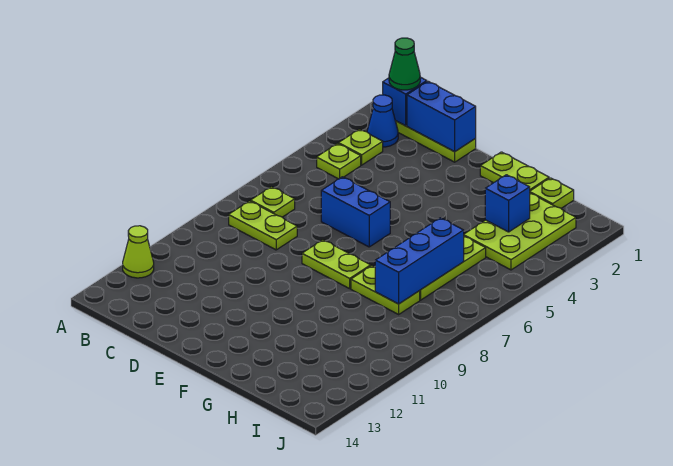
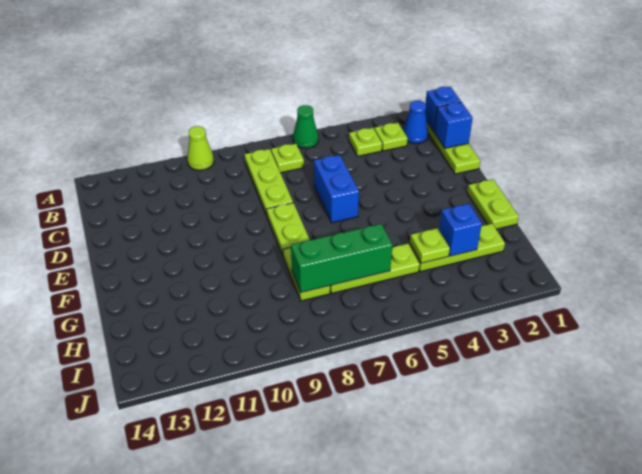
lime 1x1 cone [123,226,154,278] -> lime 1x1 cone moved to [187,126,214,170]
green 1x1 cone [389,38,420,90] -> green 1x1 cone moved to [293,105,318,148]
lime 1x2 plate [229,201,297,250] -> lime 1x3 plate [244,149,293,215]
blue 1x2 brick [407,81,476,152] -> blue 1x1 brick [434,102,473,148]
lime 1x1 plate [530,178,574,208] -> lime 1x1 plate moved to [410,228,450,263]
lime 2x3 plate [464,193,576,270] -> lime 1x3 plate [410,224,505,272]
blue 1x3 brick [375,218,464,304] -> green 1x3 brick [291,224,392,292]

